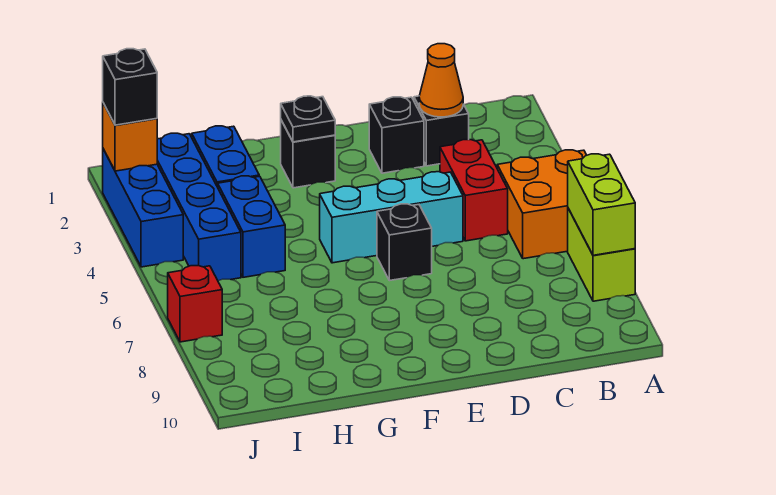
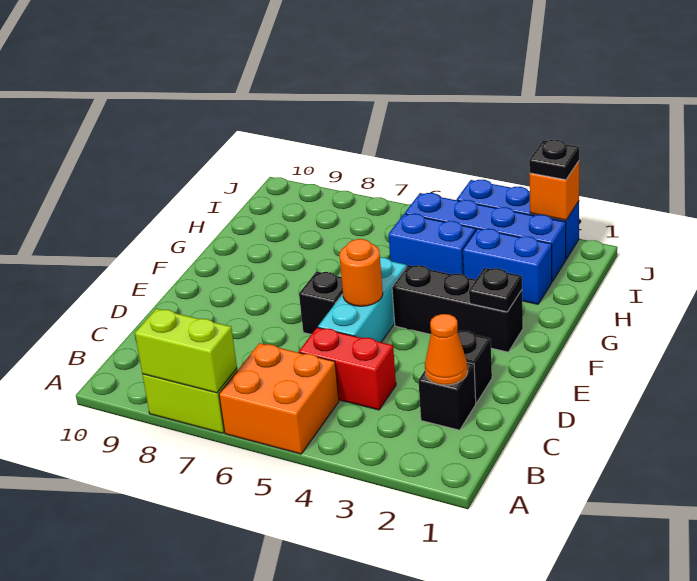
none -> orange 1x1 round brick [339,239,383,306]
black 1x1 brick [281,120,335,188] -> black 1x3 brick [392,265,523,352]
black 1x1 brick [103,49,157,125] -> black 1x1 plate [529,140,579,180]
red 1x1 brick [168,266,222,342] -> none

